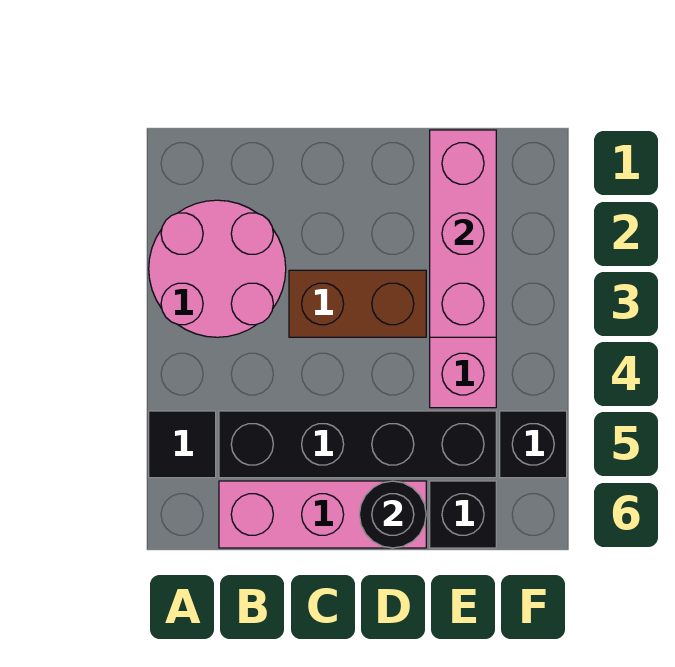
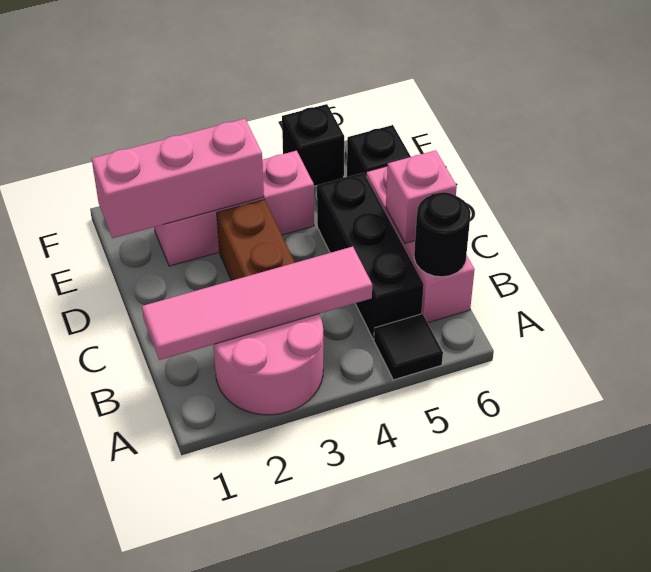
none -> pink 1x4 tile [142,247,372,360]
black 1x4 brick [219,411,496,478] -> black 1x3 brick [317,173,424,339]
none -> pink 1x1 brick [386,150,457,243]
black 1x1 round brick [359,481,426,548] -> black 1x1 round brick moved to [414,192,471,277]

